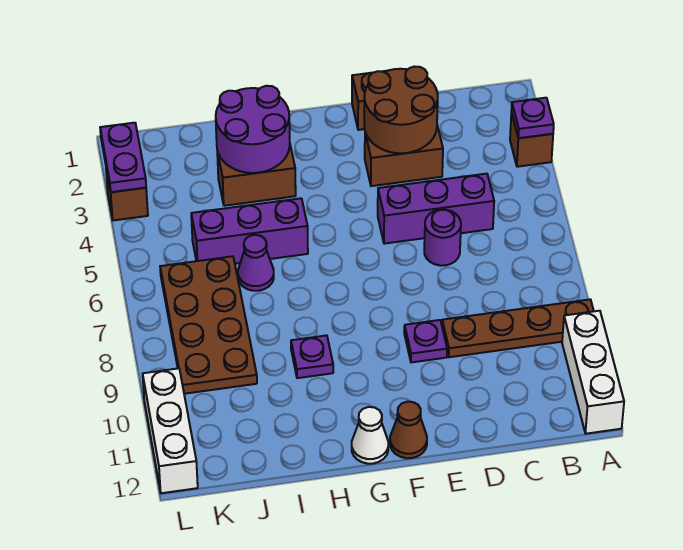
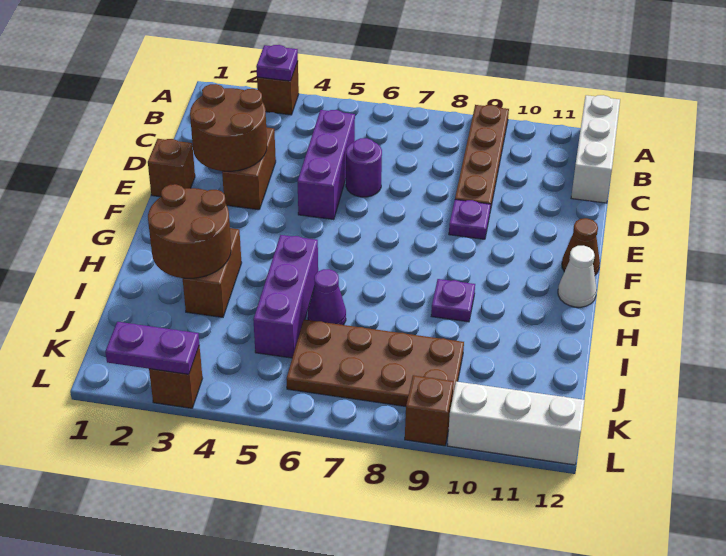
white 1x3 brick [562,311,624,434] -> white 1x3 brick turned to [571,95,620,203]
purple 2x2 round brick [216,86,290,173] -> brown 2x2 round brick [148,184,231,278]
none -> brown 1x1 brick [405,375,454,446]

